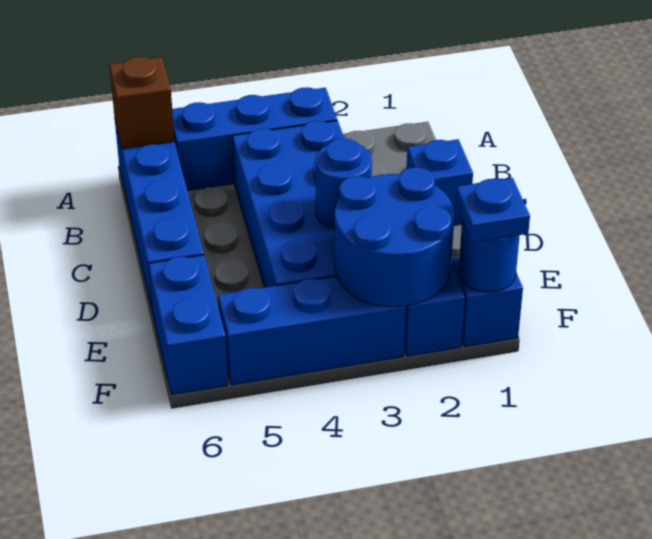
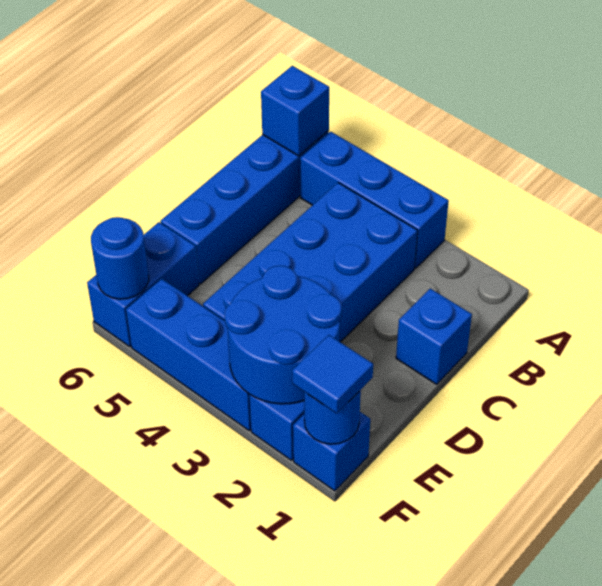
brown 1x1 brick [109,57,175,149] -> blue 1x1 brick [261,66,329,156]
blue 1x1 round brick [316,138,372,230] -> blue 1x1 round brick moved to [91,217,149,299]
blue 1x1 plate [455,178,530,242] -> blue 1x1 tile [292,335,373,414]

